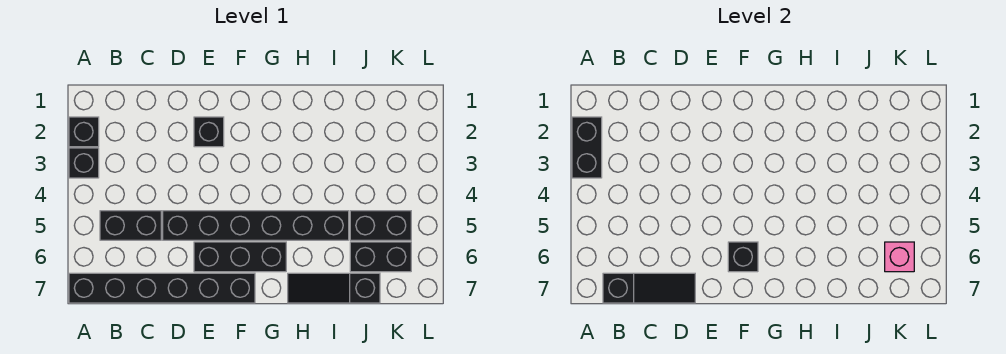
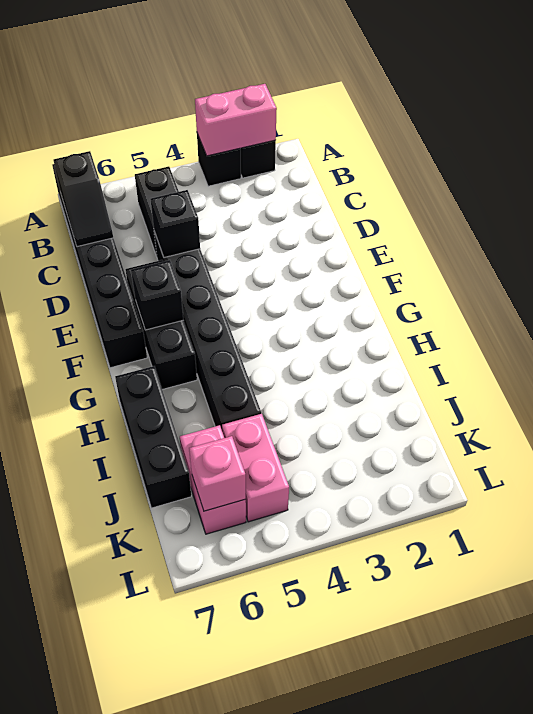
black 1x2 brick [572,117,602,178] -> pink 1x2 brick [195,84,277,156]
black 1x3 slope [603,273,695,303] -> black 1x2 slope [53,151,113,247]
black 1x1 brick [194,117,224,147] -> black 1x1 brick moved to [151,190,200,257]
black 1x3 slope [288,273,380,303] -> black 1x3 brick [115,366,191,508]
black 1x2 brick [350,211,411,240] -> pink 1x2 brick [222,414,289,522]
black 1x2 brick [350,242,411,272] -> pink 1x2 brick [180,425,246,534]

